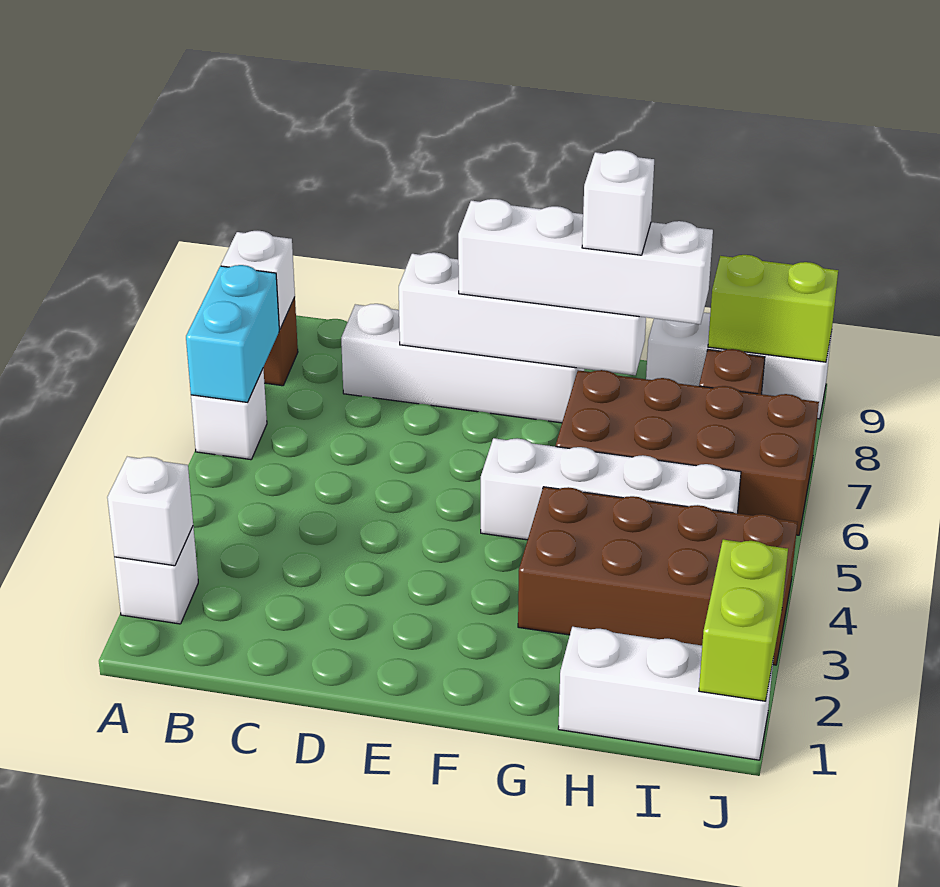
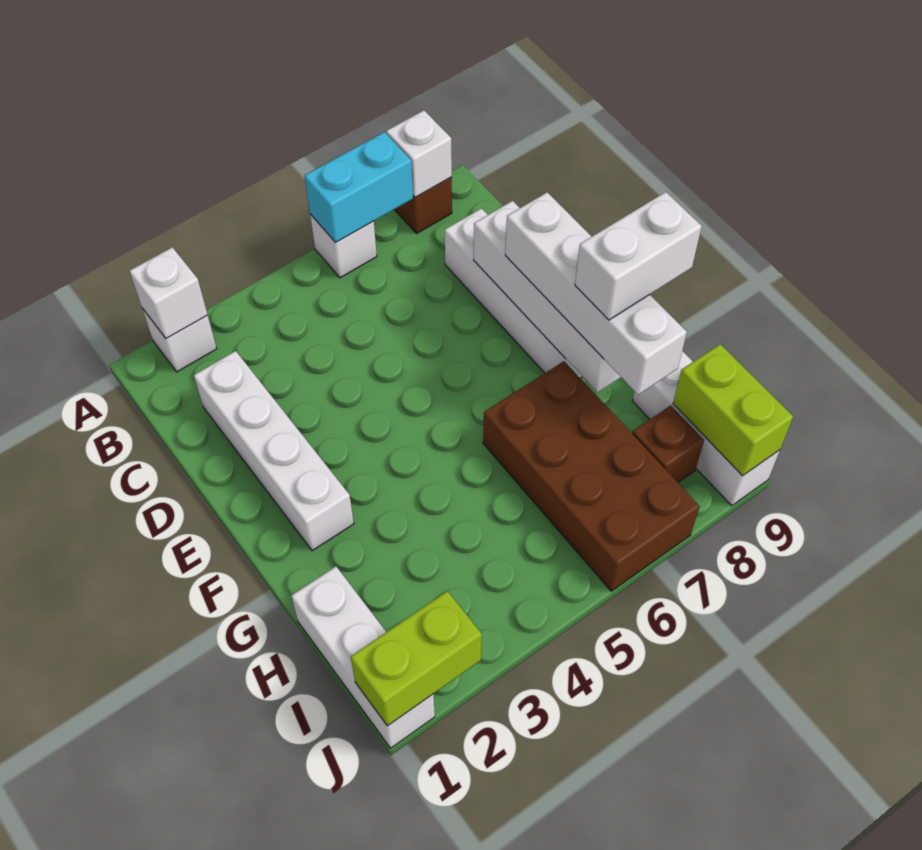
white 1x4 brick [481,438,741,540] -> white 1x4 brick moved to [194,351,354,551]
brown 2x4 brick [518,487,797,665] -> none
white 1x1 brick [582,150,654,255] -> white 1x2 brick [575,192,702,320]

